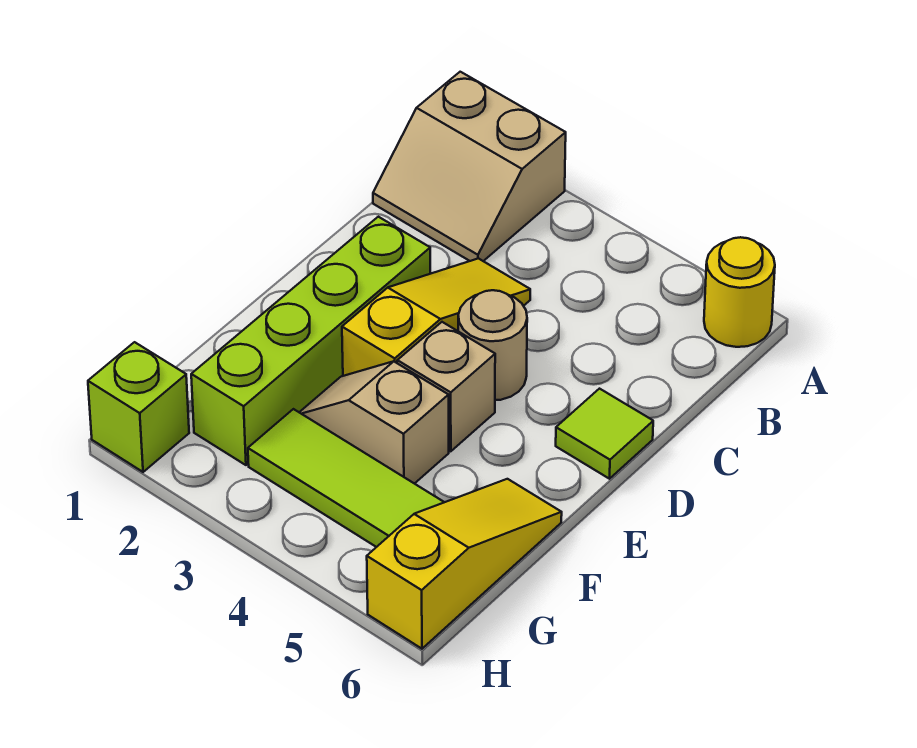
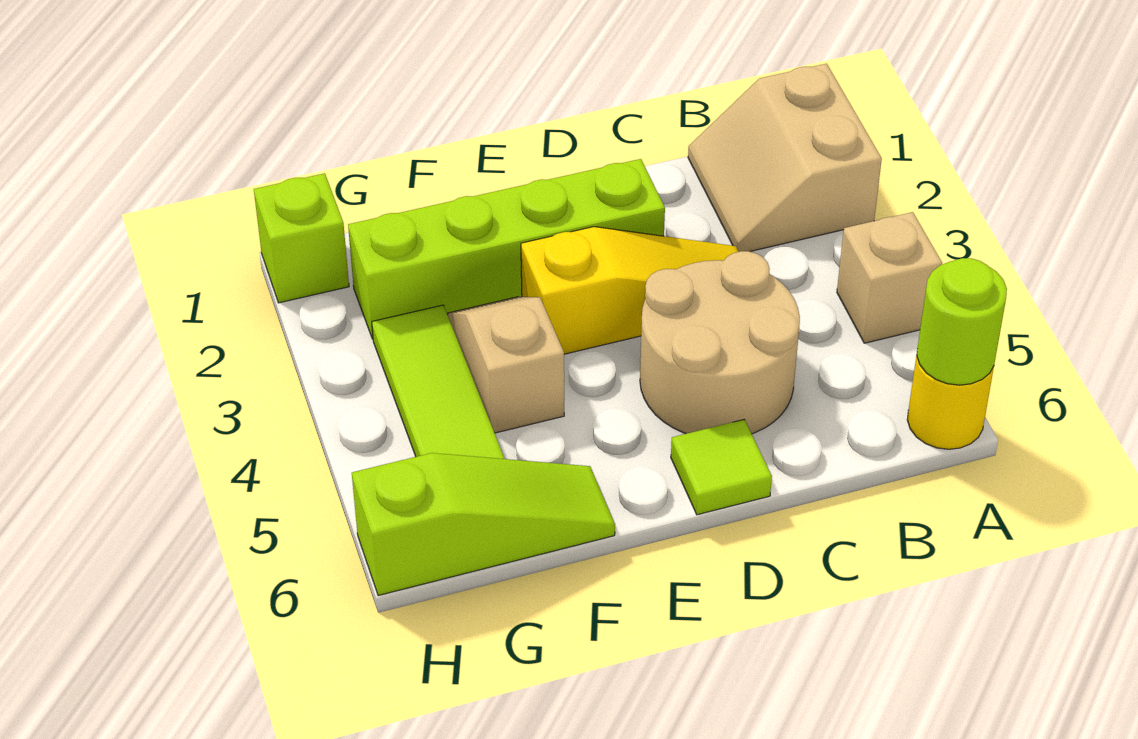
none -> lime 1x1 round brick [917,258,1007,385]
tan 1x1 round brick [458,290,527,400] -> tan 2x2 round brick [640,251,800,434]
tan 1x1 brick [397,322,495,451] -> tan 1x1 brick moved to [837,212,942,343]
yellow 1x3 slope [367,479,562,649] -> lime 1x3 slope [352,453,615,596]

